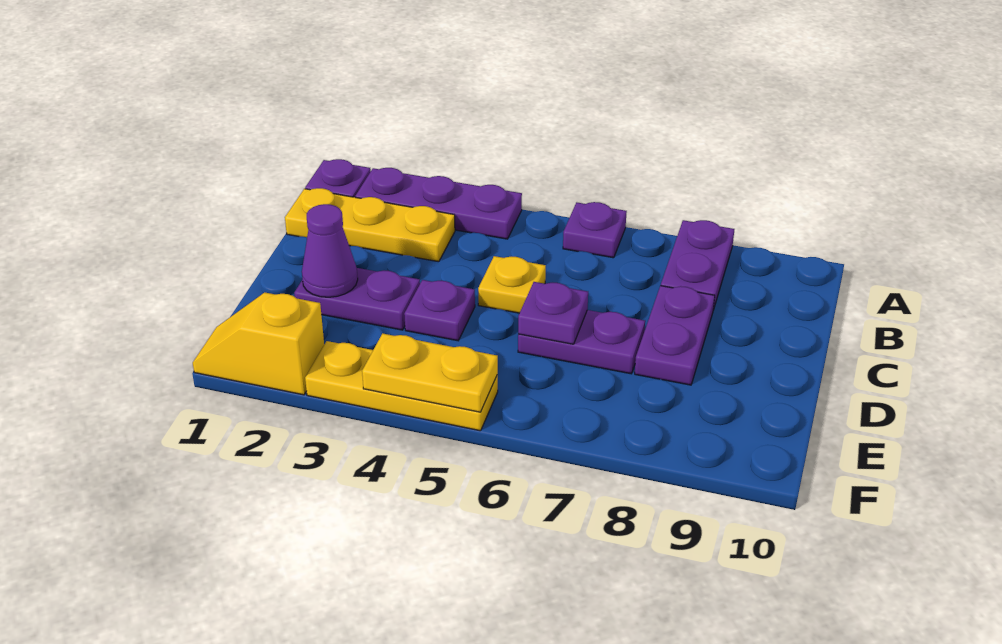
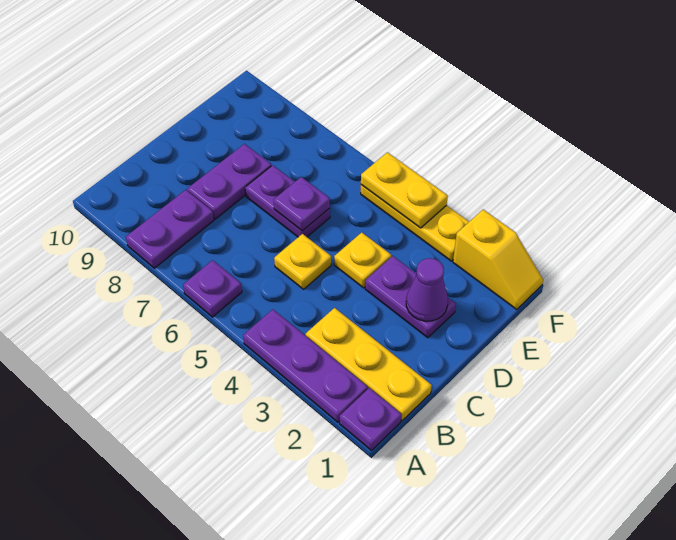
purple 1x1 plate [404,280,475,341] -> yellow 1x1 plate [334,232,391,288]

